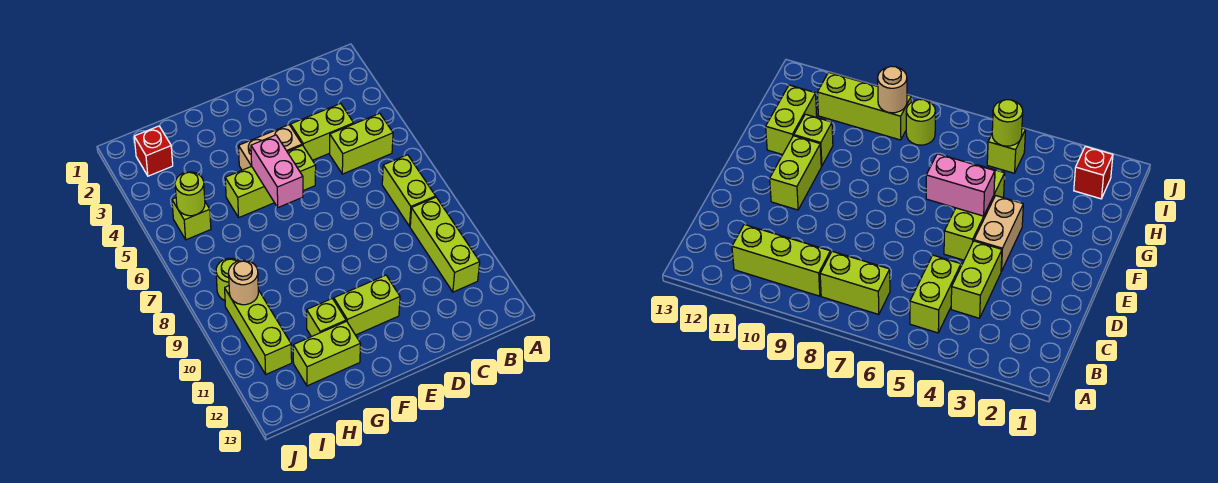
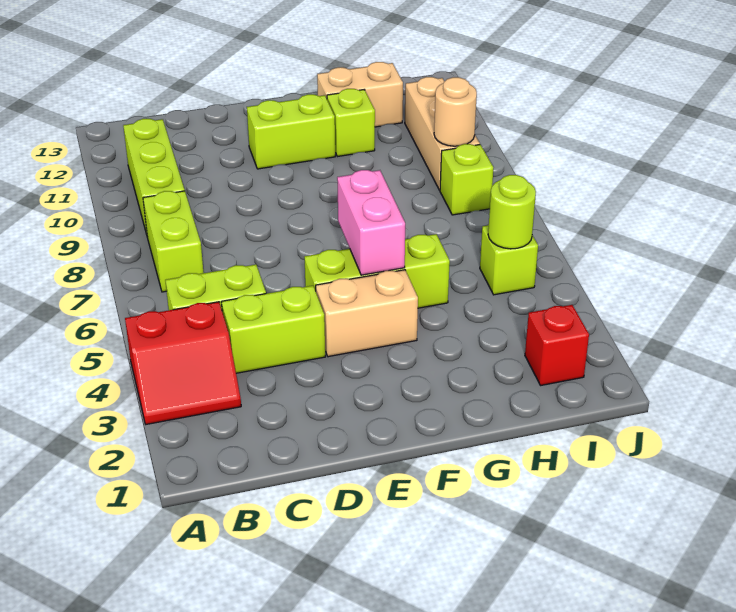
none -> red 2x2 slope [125,302,241,424]
lime 1x2 brick [293,321,361,386] -> tan 1x2 brick [317,62,403,127]
lime 1x1 round brick [216,258,239,301] -> lime 1x1 brick [440,144,493,215]
lime 1x3 brick [225,286,292,374] -> tan 1x3 brick [405,77,480,190]

